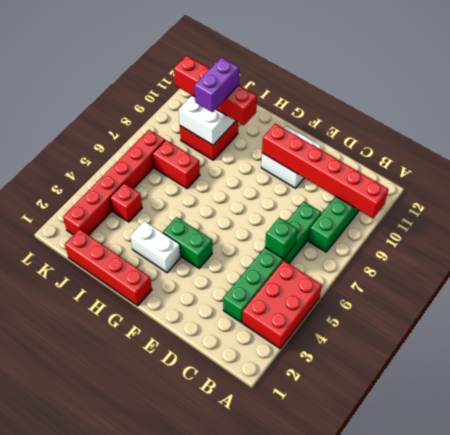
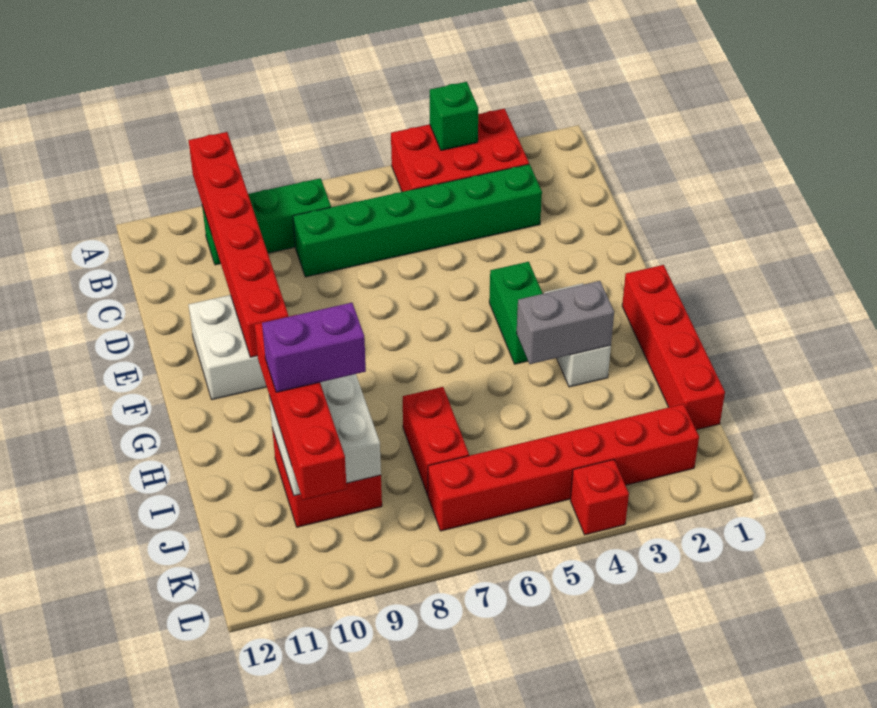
green 1x1 brick [265,218,298,259] -> green 1x1 brick moved to [430,82,478,150]
none -> grey 1x2 brick [517,281,614,364]
red 1x1 brick [110,183,142,222] -> red 1x1 brick moved to [570,460,629,535]

